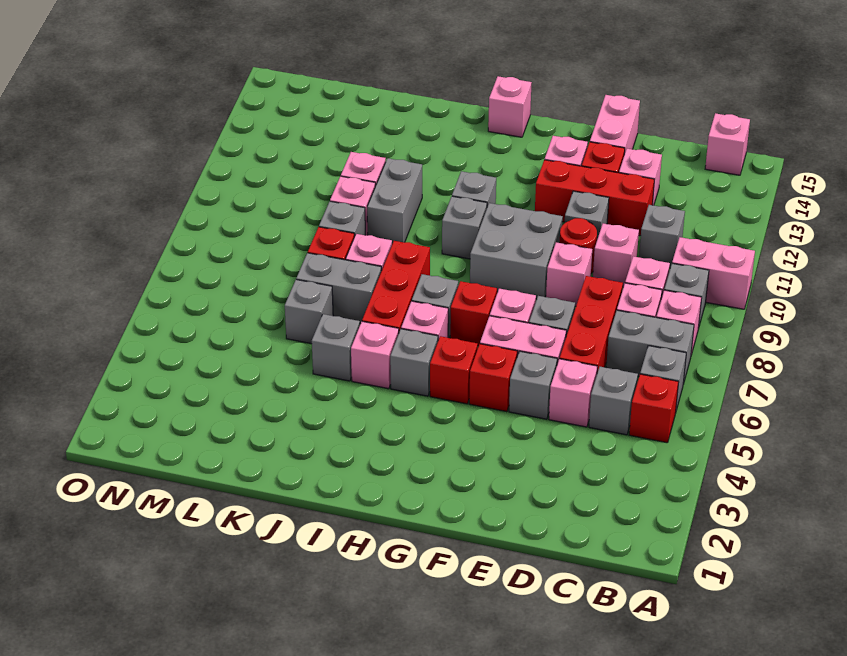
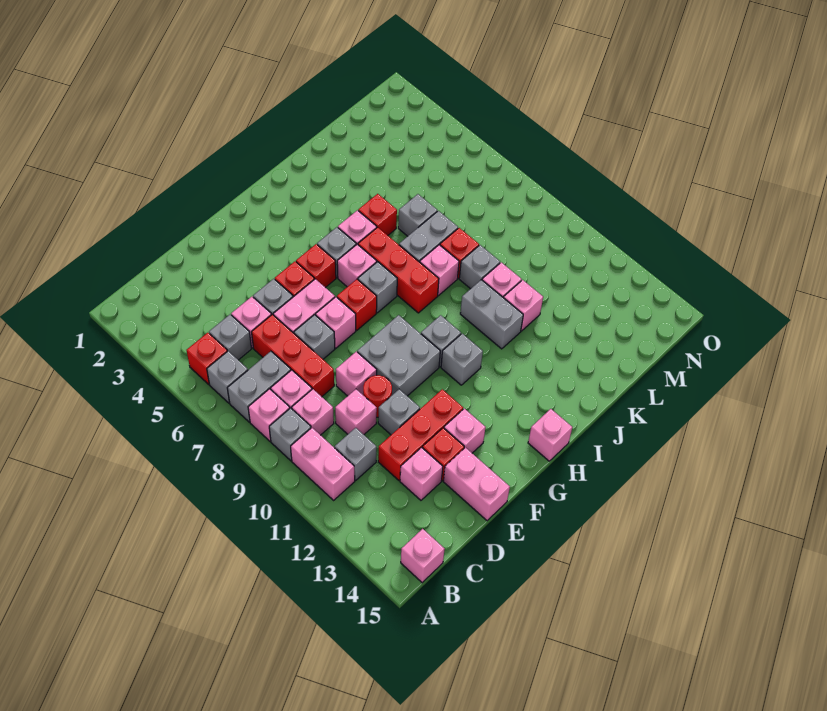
pink 1x2 brick [672,237,755,309] -> pink 1x2 brick turned to [291,428,355,500]
grey 1x1 brick [312,314,360,381] -> red 1x1 brick [358,194,397,235]

